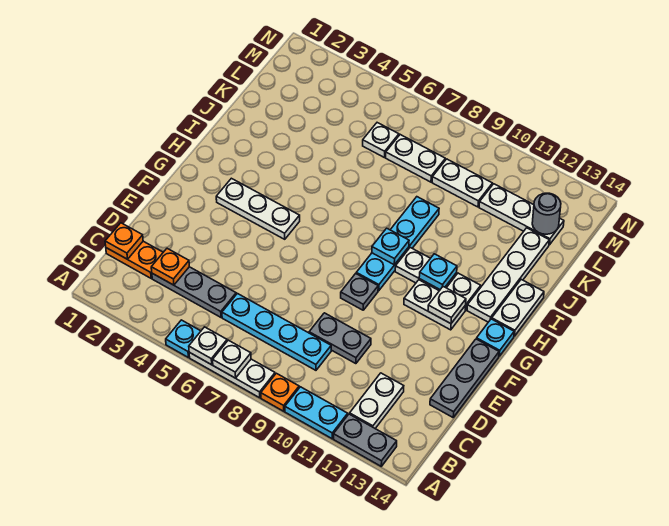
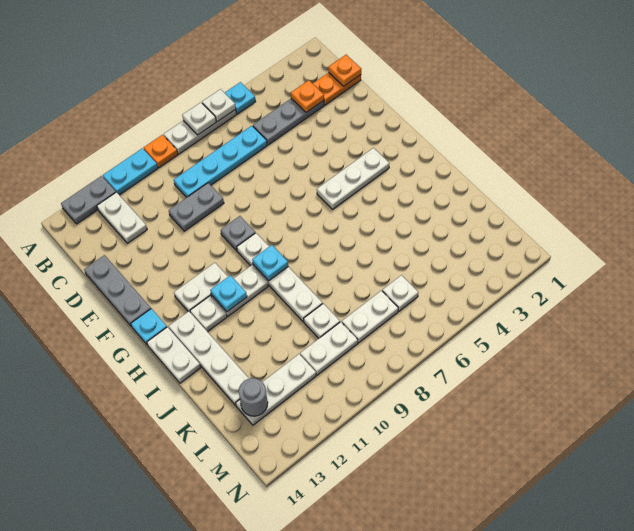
cyan 1x4 plate [356,197,439,291] -> white 1x4 plate [237,233,323,322]
white 1x1 plate [428,287,466,324] -> white 1x1 plate moved to [304,304,340,338]

